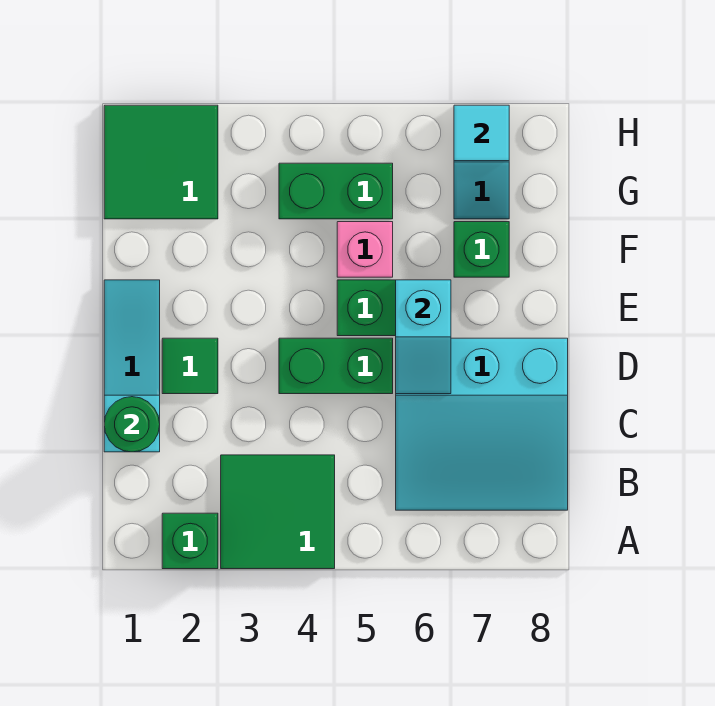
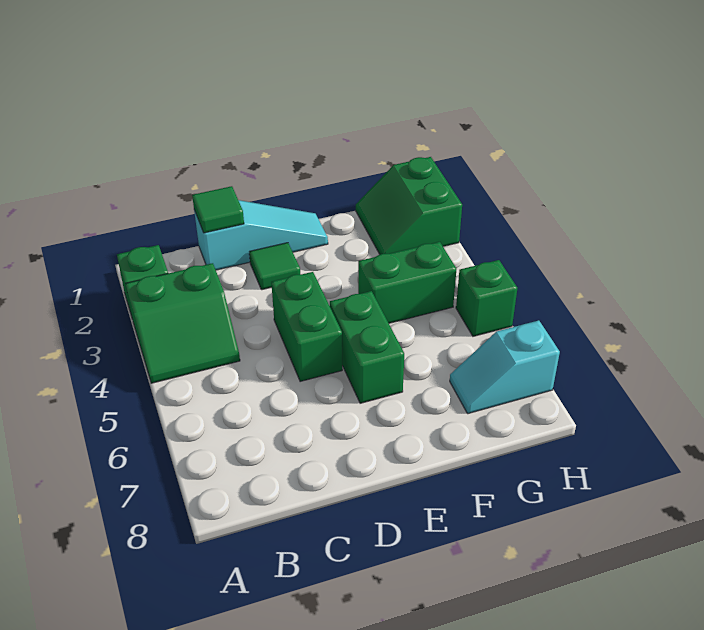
green 2x2 tile [221,455,335,569] -> green 2x2 slope [125,263,240,383]
cyan 3x3 slope [396,338,568,510] -> none
green 1x1 round brick [104,397,160,452] -> green 1x1 tile [192,186,244,233]
cyan 1x2 slope [396,280,451,394] -> none
pink 1x1 brick [337,222,393,277] -> none
green 1x1 brick [454,222,509,277] -> green 1x1 brick moved to [456,260,517,336]
green 2x2 tile [104,105,218,219] -> green 2x2 slope [356,157,462,254]
green 1x2 brick [279,163,393,219] -> green 1x2 brick turned to [358,242,456,323]
cyan 1x1 tile [454,105,509,161] -> none

